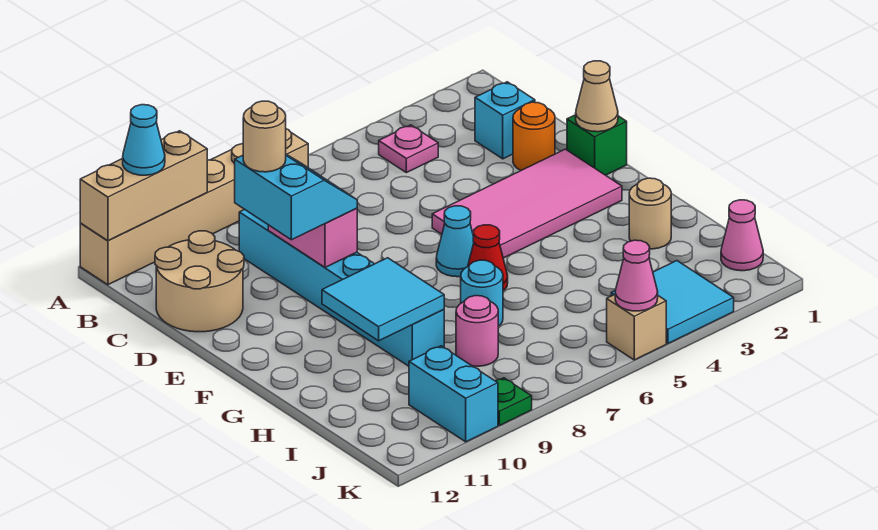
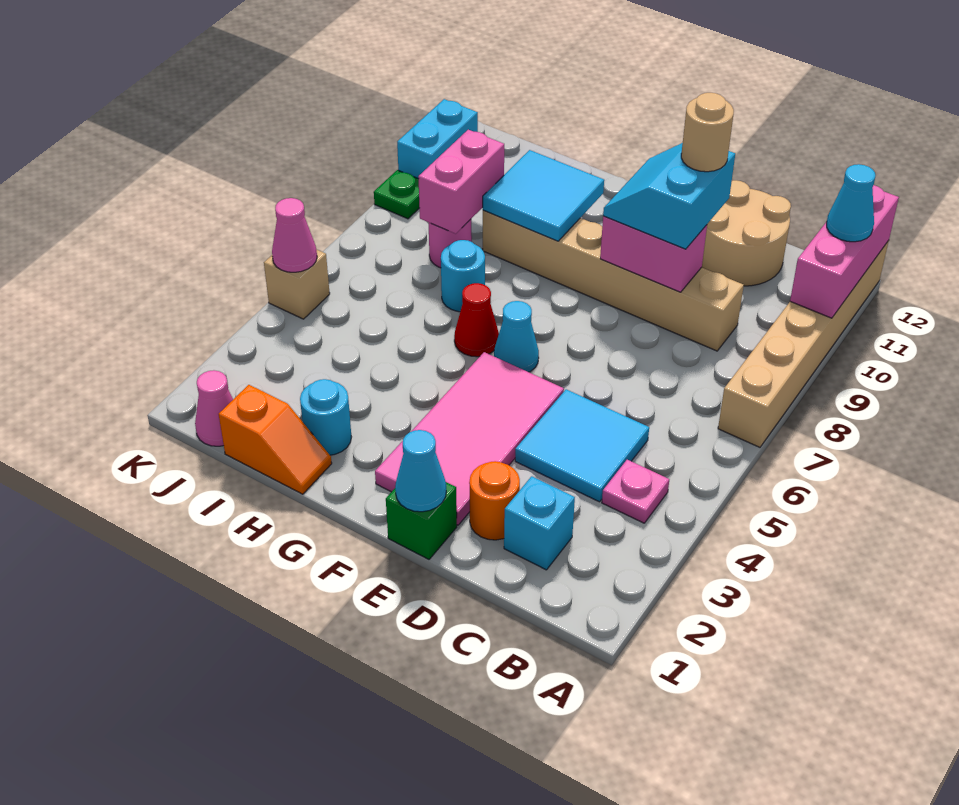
tan 1x3 brick [80,131,207,241] -> pink 1x3 brick [790,185,899,318]
cyan 1x6 brick [239,209,444,366] -> tan 1x6 brick [483,210,744,351]
cyan 2x2 slope [235,154,357,240] -> cyan 2x2 slope turned to [603,143,735,249]
tan 1x1 cone [576,61,618,132] -> cyan 1x1 cone [395,430,446,512]
none -> orange 1x2 slope [219,385,332,494]
tan 1x1 round brick [629,178,671,249] -> cyan 1x1 round brick [300,379,351,455]
none -> pink 1x2 brick [418,130,504,234]
cyan 2x2 tile [611,261,734,343] -> cyan 2x2 tile moved to [515,389,649,502]
cyan 1x2 brick [409,346,498,442] -> cyan 1x2 brick turned to [397,99,478,179]

